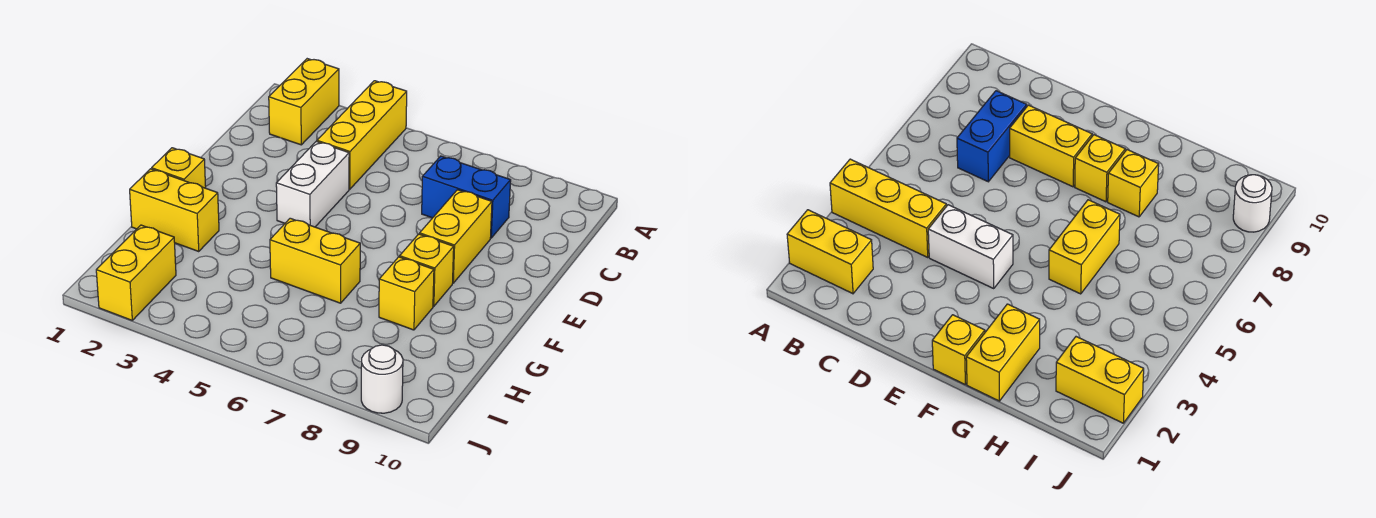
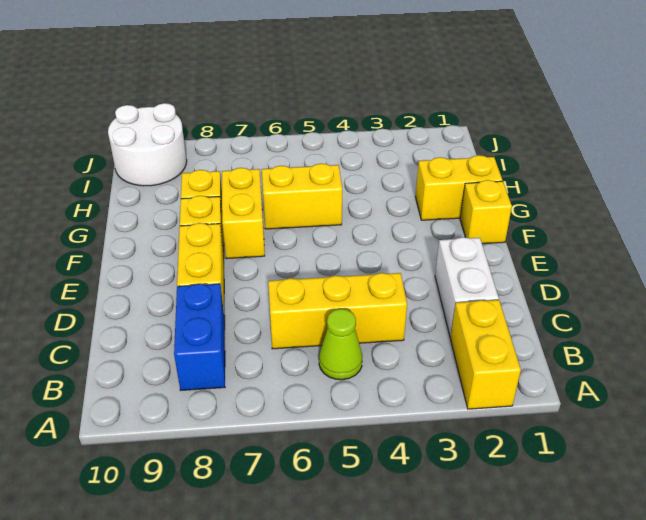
yellow 1x3 brick [317,81,407,189] -> yellow 1x3 brick turned to [268,273,407,349]
none -> lime 1x1 cone [319,309,362,380]
blue 1x2 brick [422,156,511,238] -> blue 1x2 brick turned to [174,284,225,390]
white 1x2 brick [276,141,349,227] -> white 1x2 brick moved to [435,237,499,337]
yellow 1x2 brick [96,225,176,320] -> yellow 1x2 brick moved to [222,168,265,259]
white 1x1 round brick [361,345,403,413] -> white 2x2 round brick [108,103,187,186]

